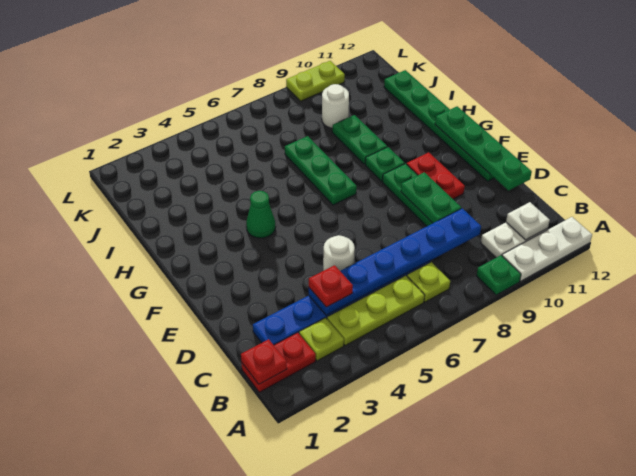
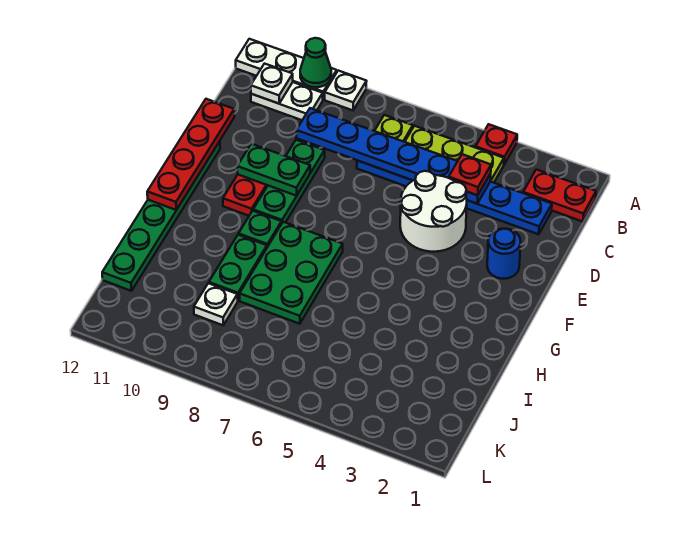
green 1x1 plate [476,255,521,295] -> white 1x1 plate [325,71,367,110]
red 1x1 plate [241,339,287,384] -> red 1x1 plate moved to [476,124,517,164]
lime 1x1 plate [299,318,344,361] -> none
white 1x1 round brick [323,235,355,271] -> white 2x2 round brick [400,171,467,252]
green 1x2 plate [401,172,461,223] -> green 1x2 plate turned to [237,144,310,196]
green 1x4 plate [435,106,532,190] -> red 1x4 plate [147,99,234,210]
none -> blue 1x1 round brick [487,229,521,279]
green 1x1 cone [246,191,276,238] -> green 1x1 cone moved to [300,38,331,87]
green 1x3 plate [285,136,357,205] -> green 2x3 plate [240,222,343,324]
white 1x1 round brick [322,84,349,128] -> white 1x1 plate [194,283,238,325]
lime 1x2 plate [286,61,345,101] -> none

